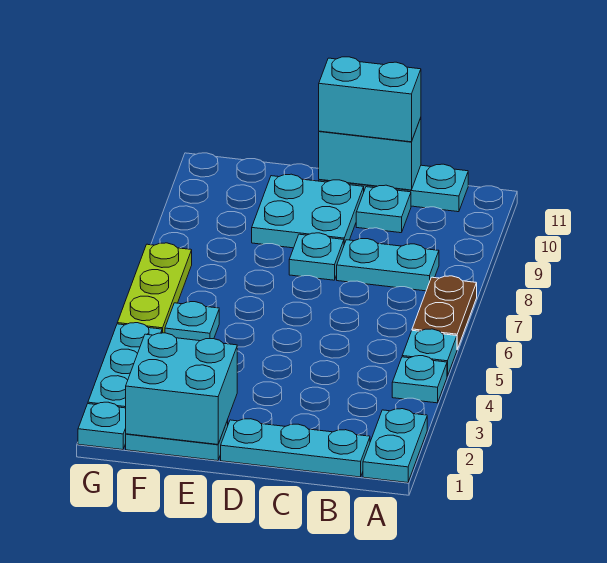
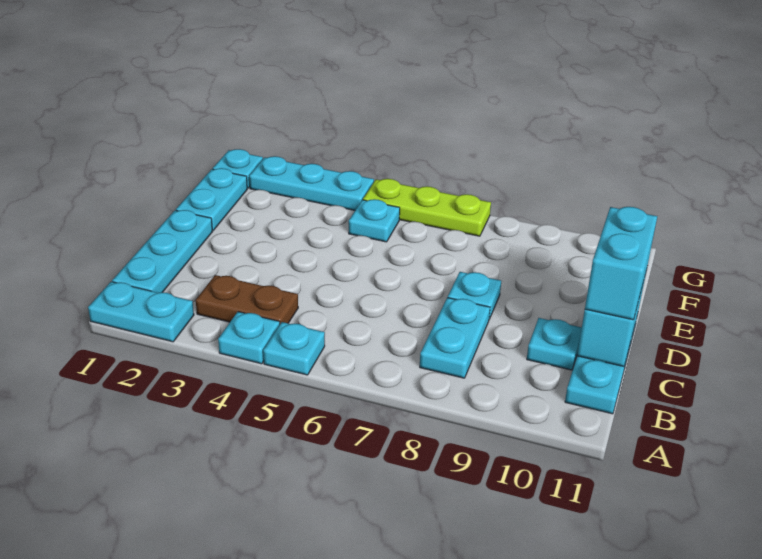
brown 1x2 plate [412,276,477,349] -> brown 1x2 plate moved to [196,275,298,324]
cyan 2x2 plate [252,174,364,248] -> none
cyan 2x2 brick [126,333,237,444] -> none

